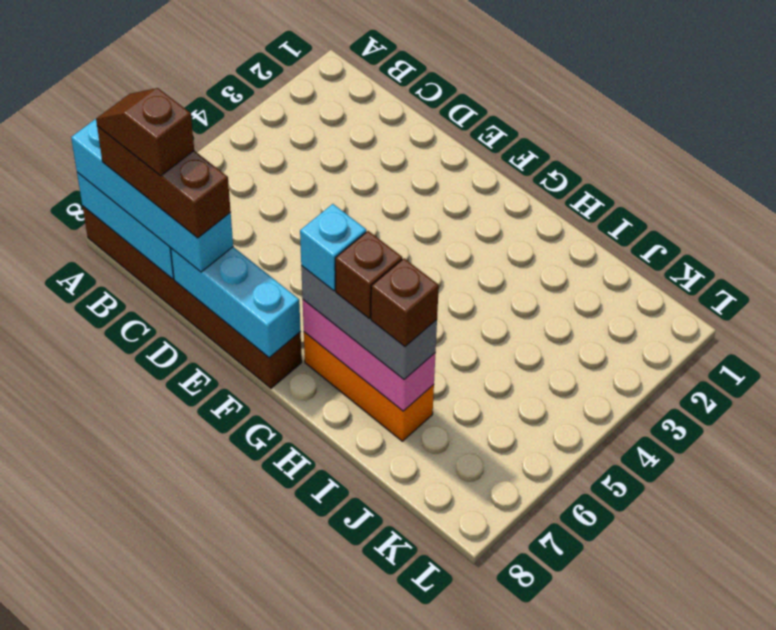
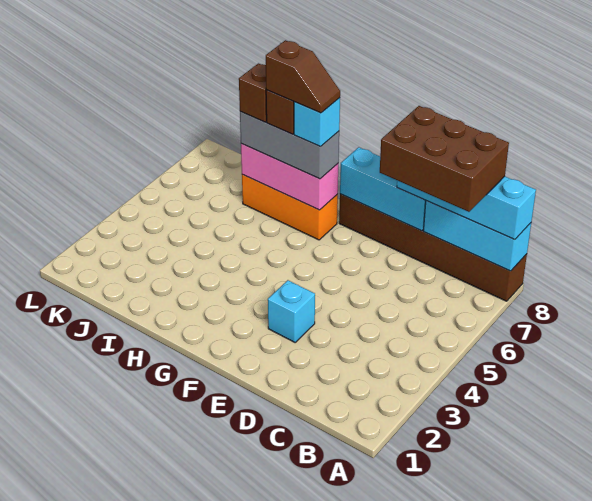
brown 1x3 brick [97,126,231,238] -> brown 2x3 brick [380,106,509,212]
brown 1x2 slope [96,88,194,176] -> brown 1x2 slope moved to [266,40,340,113]
none -> cyan 1x1 brick [268,280,315,342]

